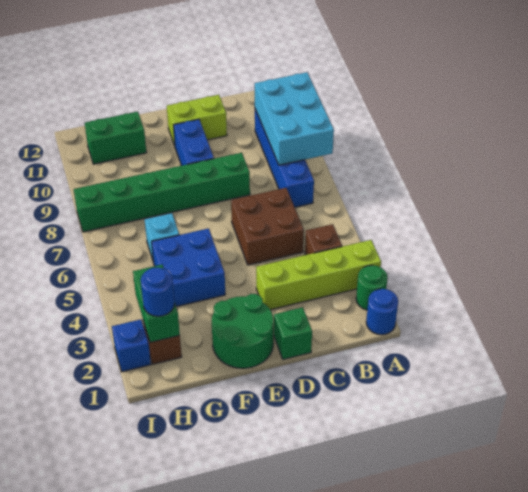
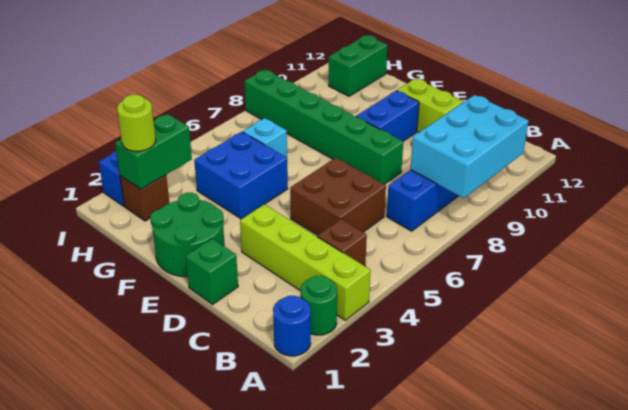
green 1x2 brick [85,112,147,164] -> green 1x2 brick turned to [329,35,387,96]
blue 1x1 round brick [141,267,174,316] -> lime 1x1 round brick [117,95,156,151]

